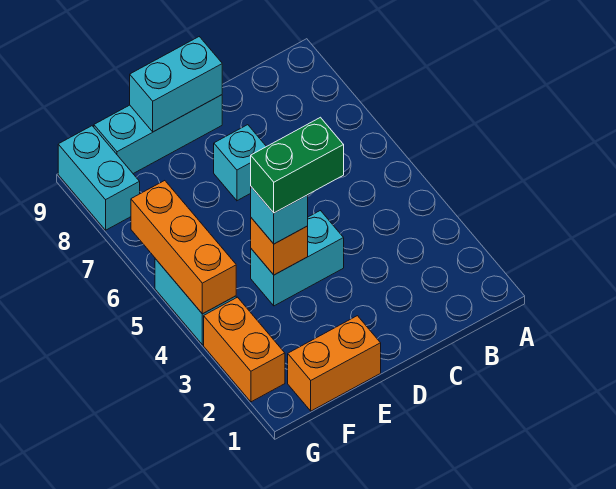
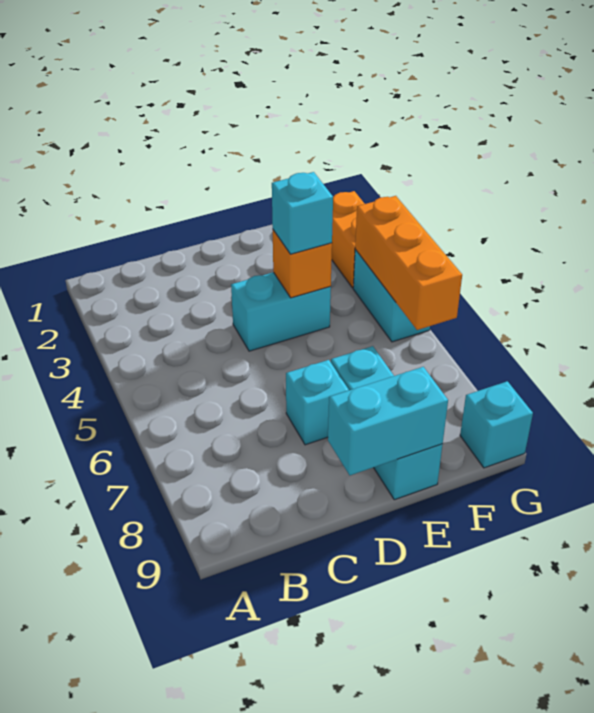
green 1x2 brick [251,117,344,213] -> none
cyan 1x3 brick [94,95,222,174] -> cyan 1x3 brick turned to [331,346,443,500]
orange 1x2 brick [288,316,381,411] -> none
cyan 1x2 brick [58,126,140,230] -> cyan 1x1 brick [460,381,533,468]

